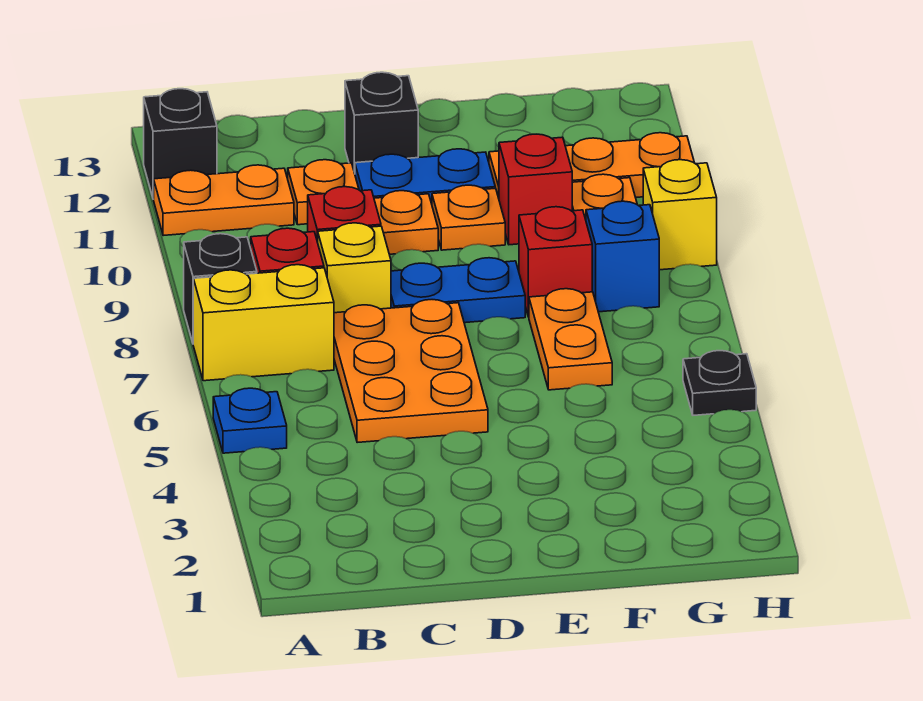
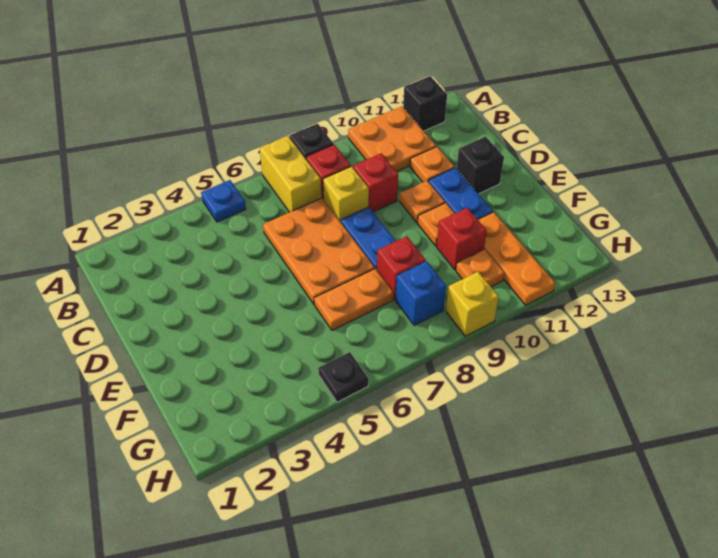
orange 1x2 plate [154,165,294,236] -> orange 2x2 plate [348,106,436,172]
orange 2x3 plate [334,300,488,443] -> orange 2x3 plate turned to [263,198,375,304]

